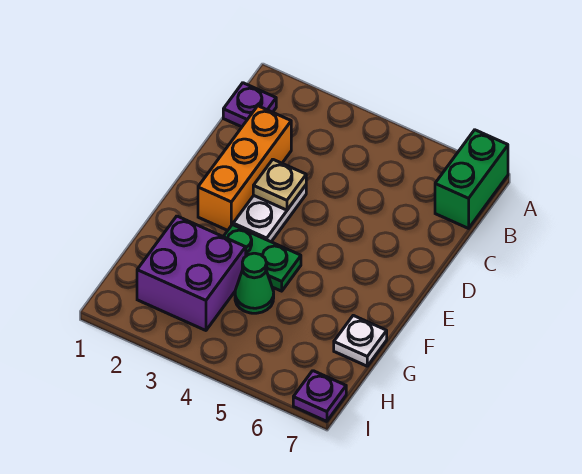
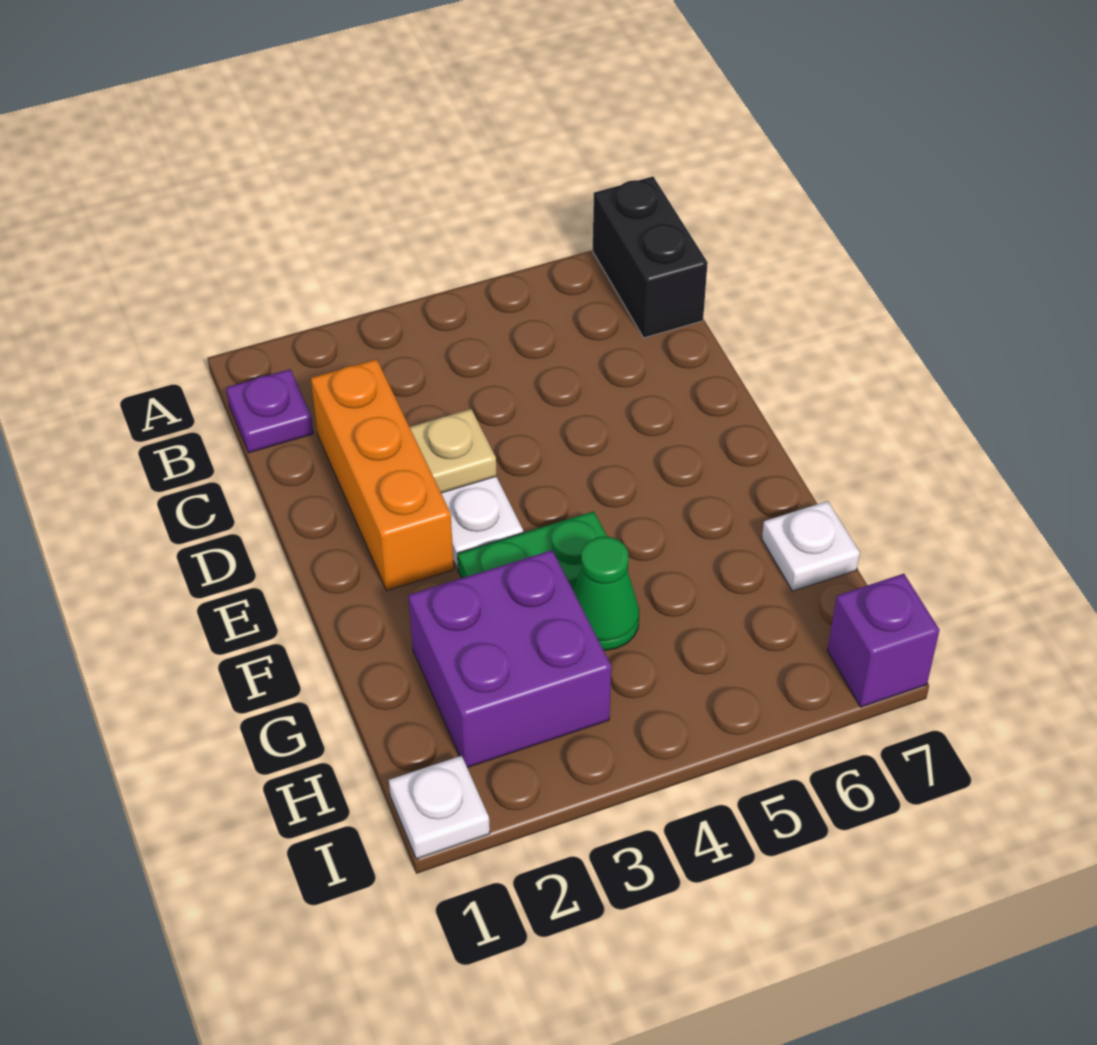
green 1x2 brick [435,130,508,228] -> black 1x2 brick [593,177,708,338]
none -> white 1x1 plate [389,756,490,859]
purple 1x1 plate [293,371,346,421] -> purple 1x1 brick [827,574,940,707]

